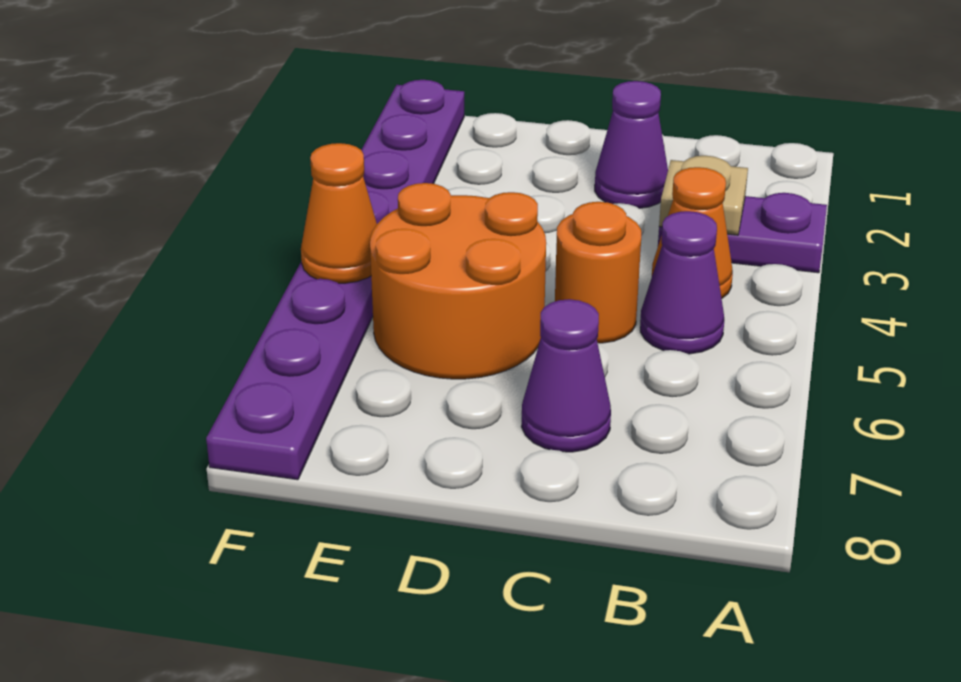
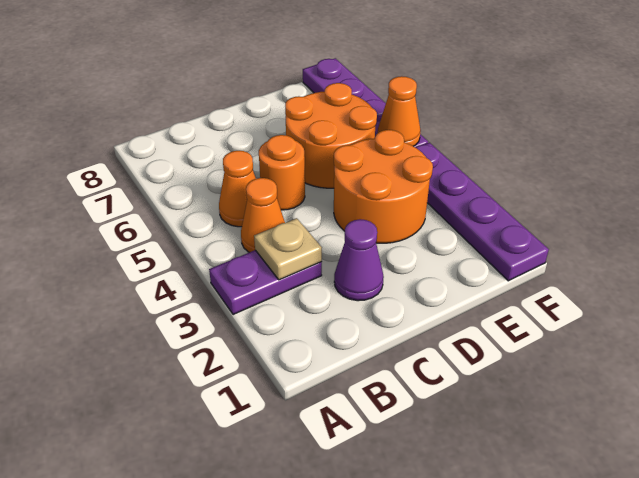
purple 1x1 cone [640,211,724,354] -> orange 1x1 cone [219,151,256,227]
purple 1x1 cone [521,299,611,452] -> none
none -> orange 2x2 round brick [334,130,433,243]

